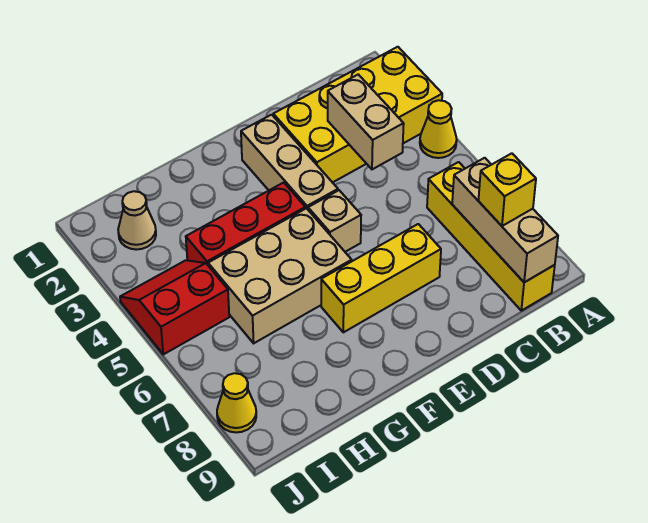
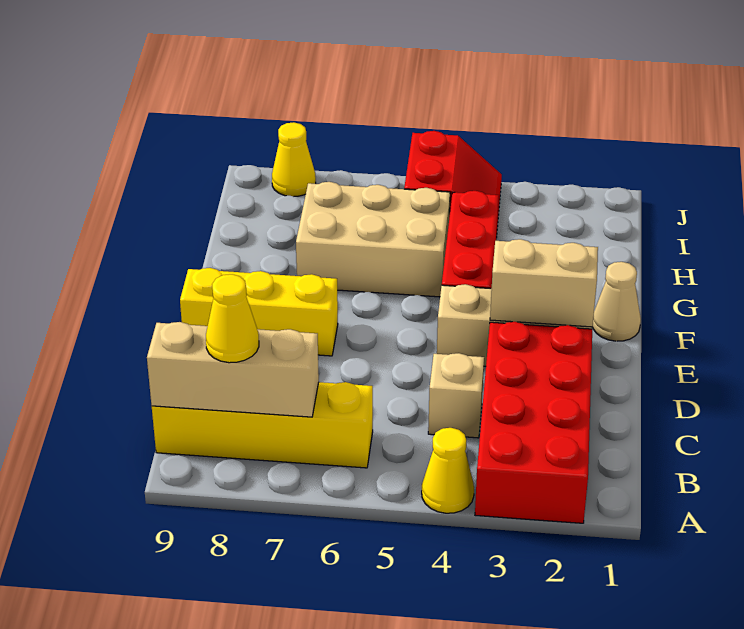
yellow 2x4 brick [273,47,442,183] -> red 2x4 brick [475,322,592,523]
yellow 1x1 brick [478,153,536,226] -> yellow 1x1 cone [206,274,259,363]
tan 1x2 brick [328,75,404,169] -> tan 1x2 brick moved to [490,239,598,327]
yellow 1x3 brick [321,224,441,332] -> yellow 1x3 brick turned to [180,268,338,356]
tan 1x1 brick [308,190,361,252] -> tan 1x1 brick moved to [428,353,484,438]
tan 2x3 brick [208,208,352,343] -> tan 2x3 brick turned to [296,182,450,297]
tan 1x1 cone [118,191,156,250] -> tan 1x1 cone moved to [593,262,641,341]

